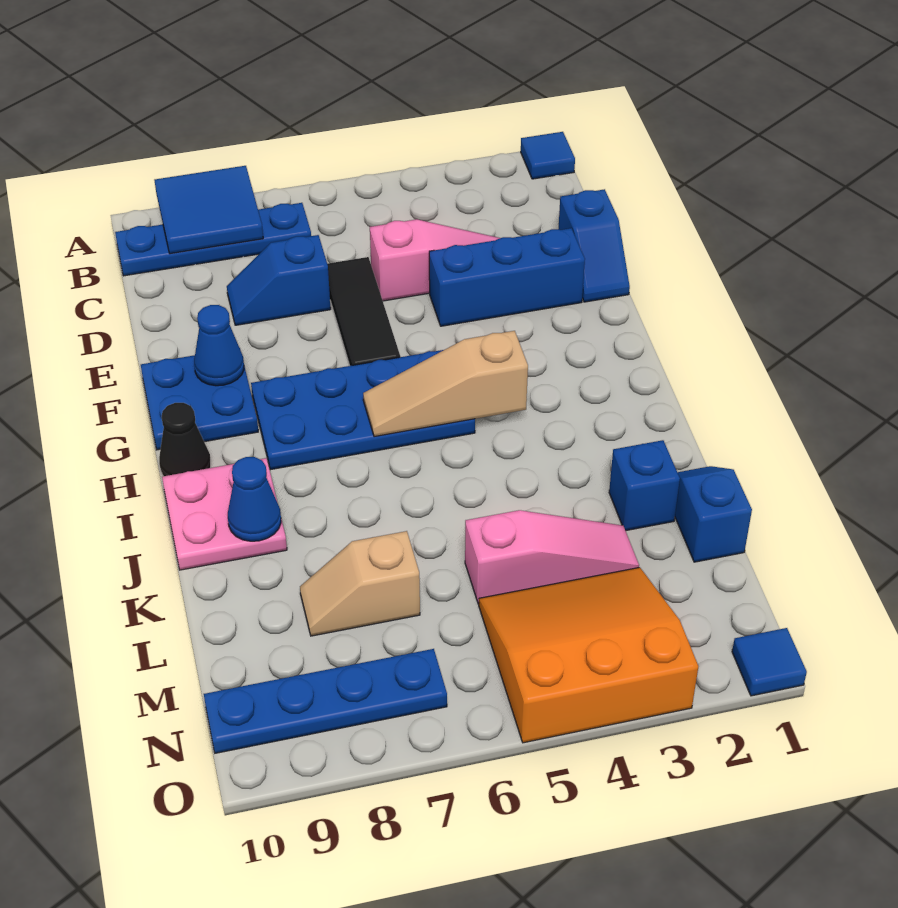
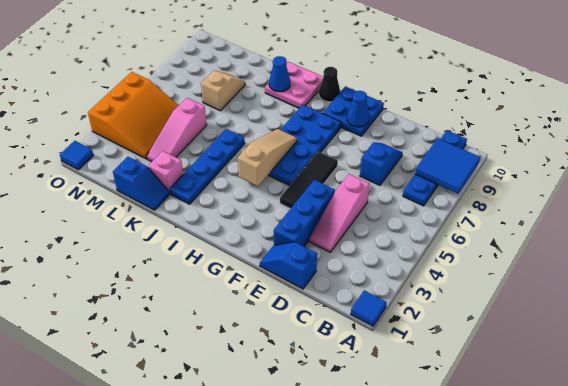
black 1x3 tile [327,257,400,366] -> black 1x3 tile turned to [280,152,338,209]
blue 1x1 brick [609,440,680,531] -> pink 1x1 brick [148,151,183,194]
blue 1x4 plate [204,649,447,753] -> blue 1x4 plate moved to [170,129,245,204]

